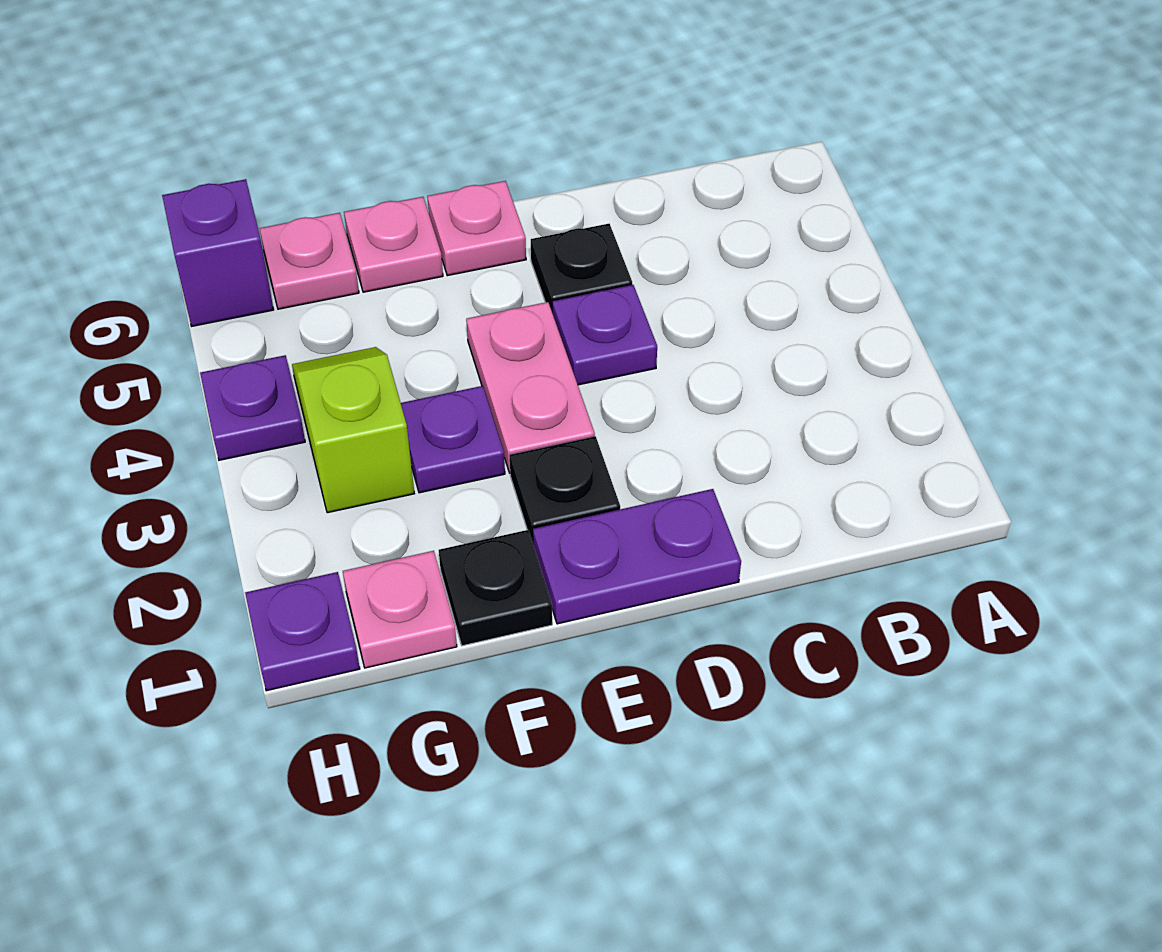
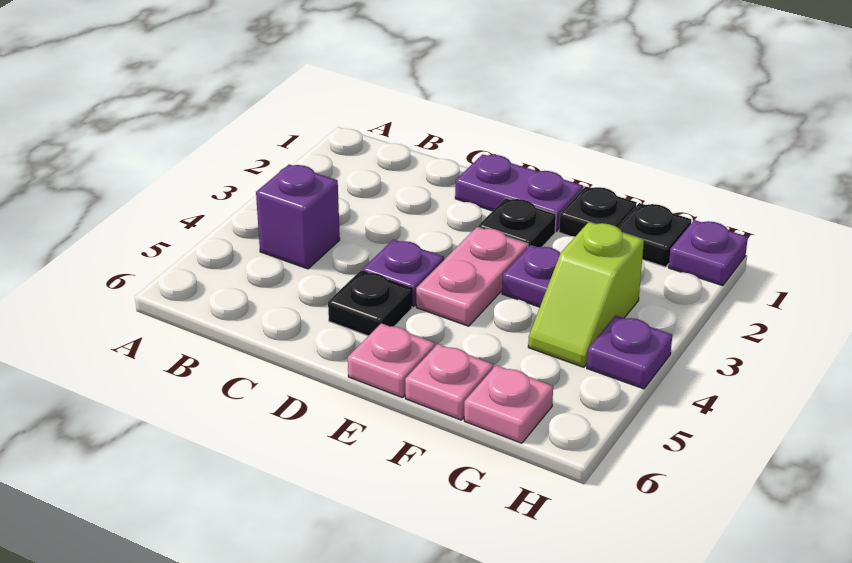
pink 1x1 plate [343,551,457,668] -> black 1x1 plate [618,203,691,267]
purple 1x1 brick [162,179,274,326] -> purple 1x1 brick moved to [256,164,340,269]

